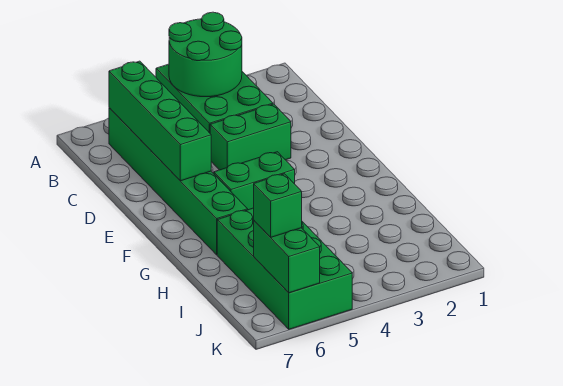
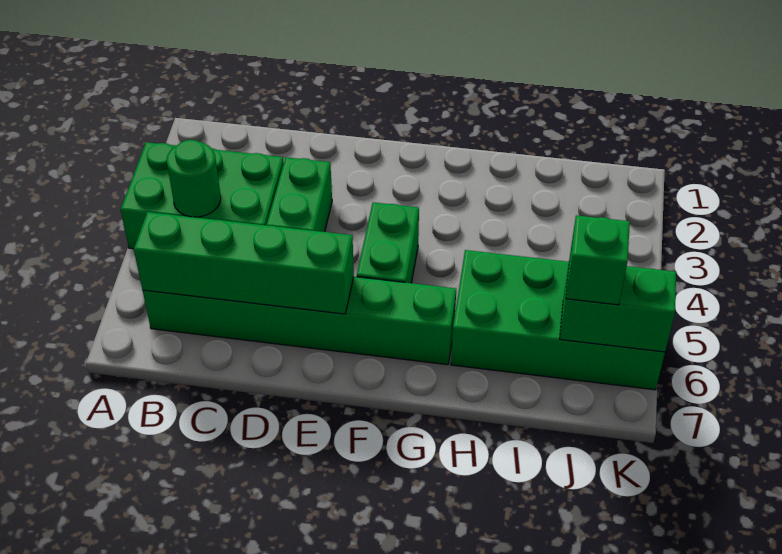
green 2x2 round brick [169,12,242,97] -> green 1x1 round brick [167,140,221,217]

